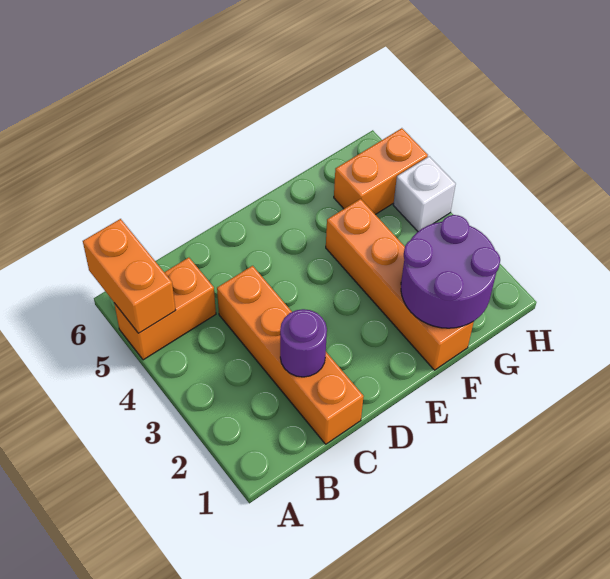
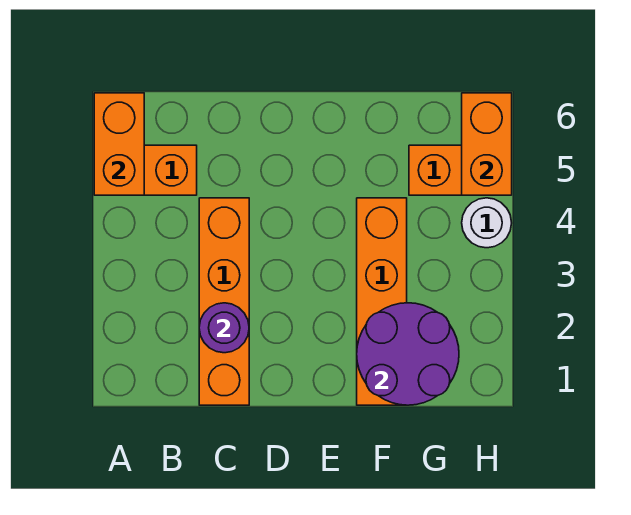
white 1x1 brick [393,156,456,231] -> white 1x1 round brick [462,198,512,248]
none -> orange 1x2 brick [462,93,512,195]

